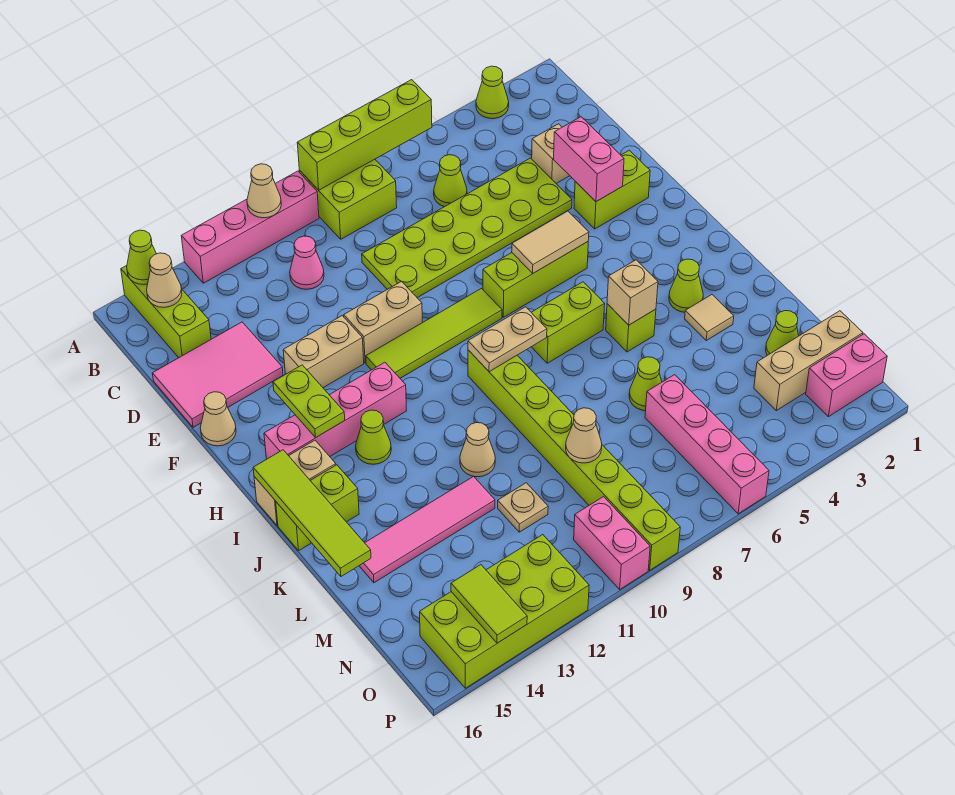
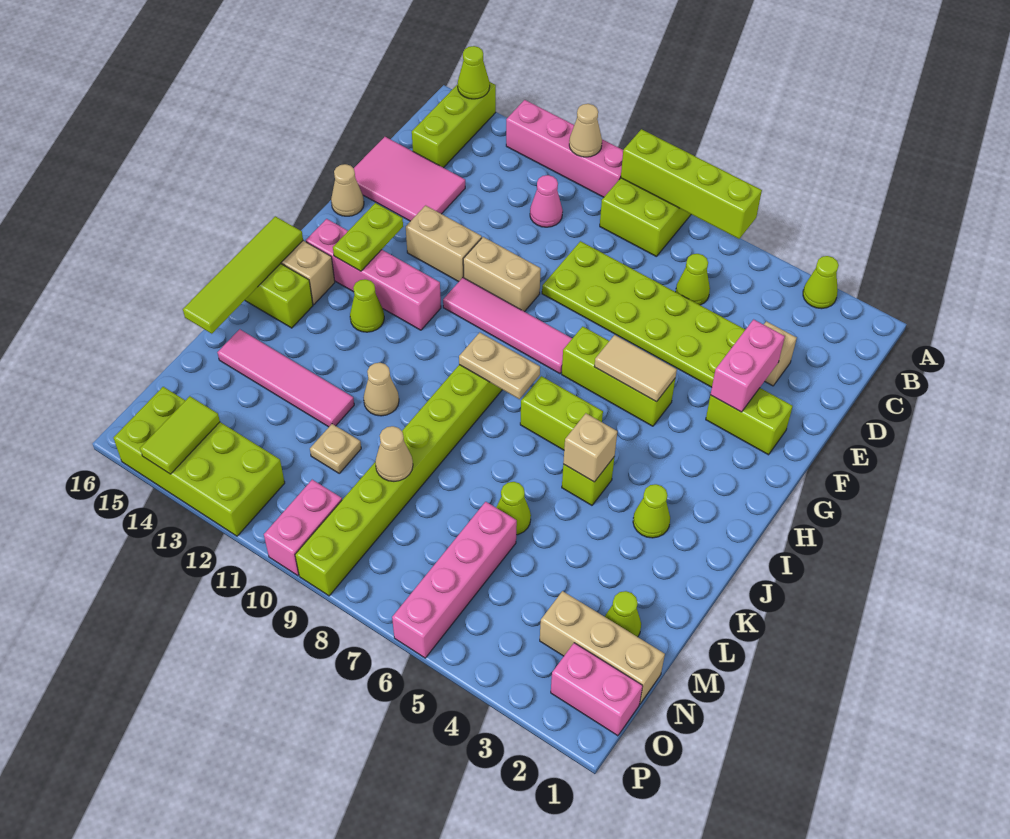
tan 1x1 cone [147,253,182,307] -> none
lime 1x4 tile [366,288,502,378] -> pink 1x4 tile [443,278,572,374]
tan 1x1 tile [685,295,734,340] -> none

